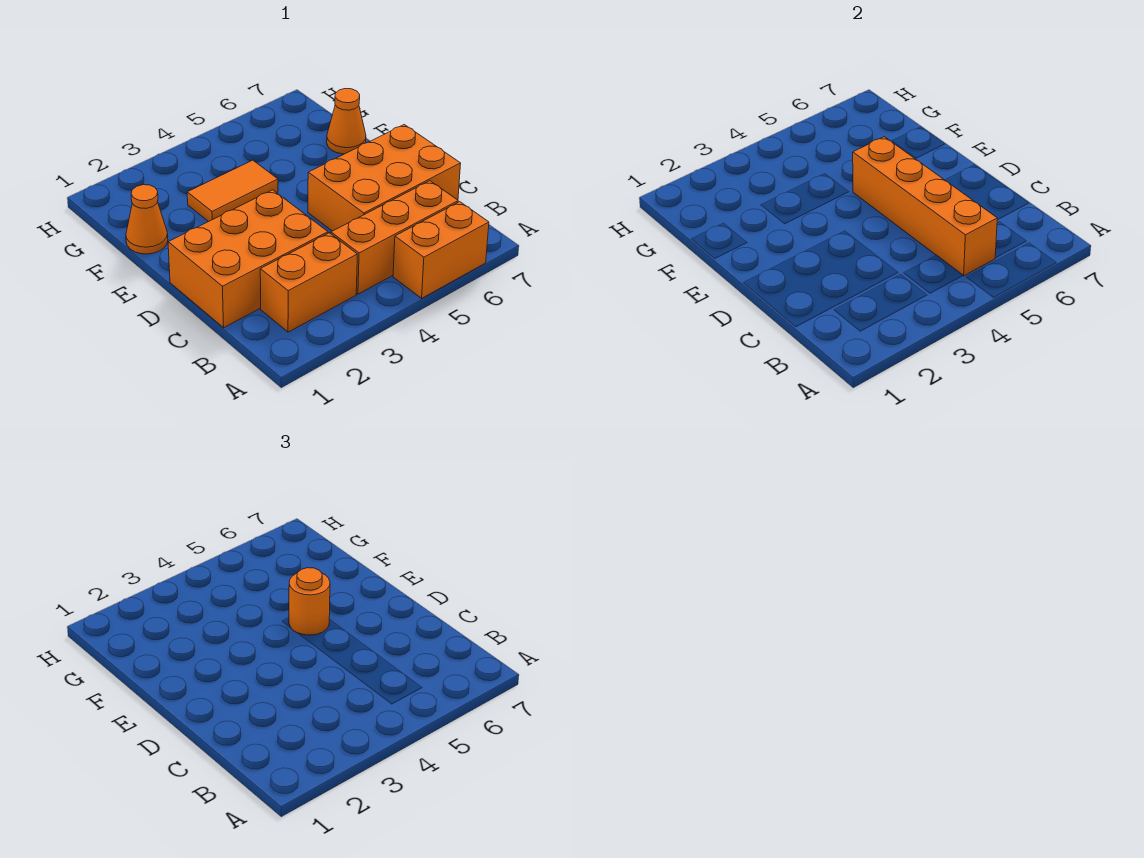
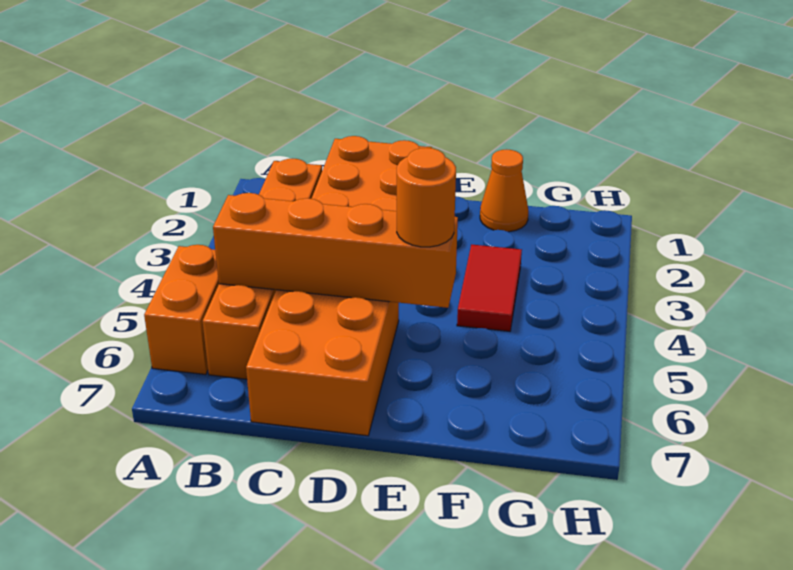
orange 1x2 tile [187,160,278,222] -> red 1x2 tile [457,245,522,331]
orange 1x1 cone [327,89,366,154] -> none

